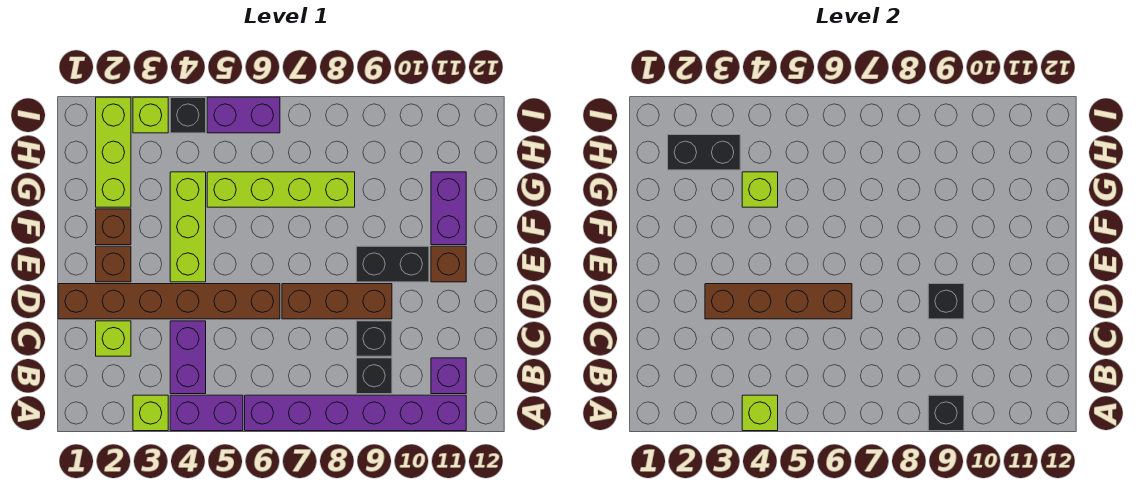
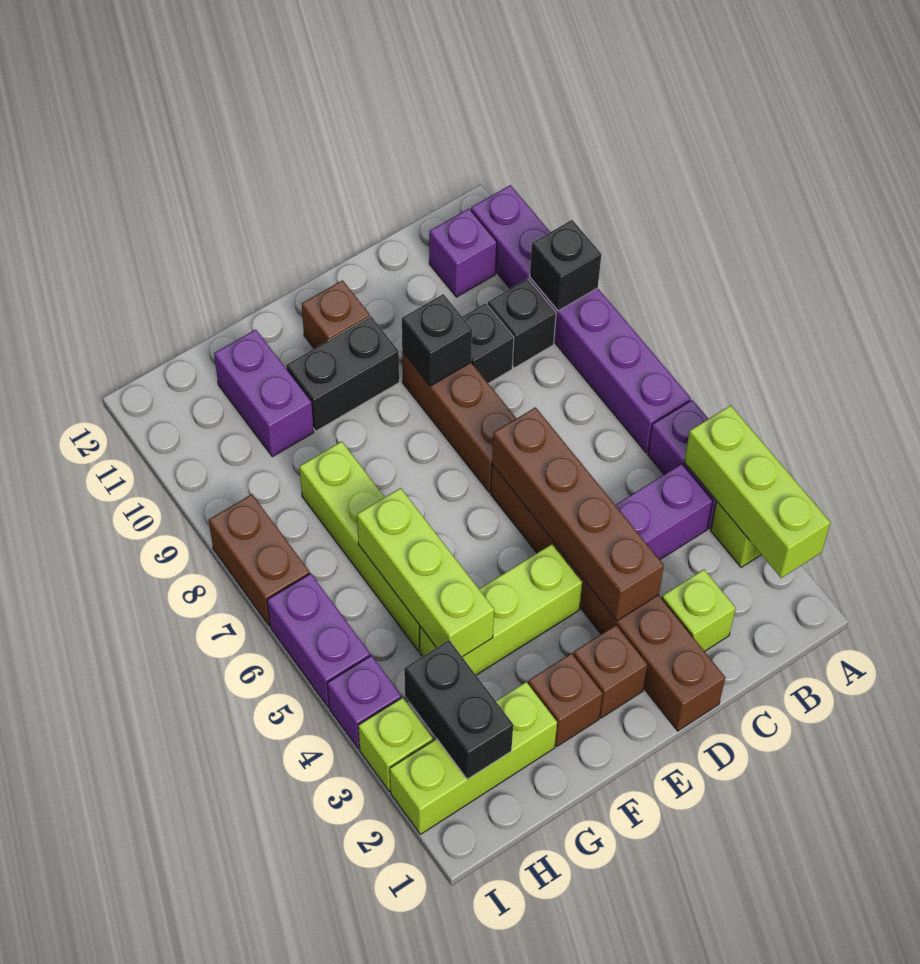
lime 1x1 brick [742,395,778,431] -> lime 1x3 brick [684,406,830,578]
black 1x2 brick [356,246,429,282] -> black 1x2 brick turned to [286,316,399,431]
purple 1x2 brick [431,172,466,245] -> purple 1x2 brick turned to [214,330,314,457]
lime 1x1 brick [742,172,778,207] -> lime 1x3 brick [357,488,494,657]
black 1x1 brick [170,97,206,133] -> purple 1x1 brick [327,656,401,749]
none -> brown 1x2 brick [209,494,310,626]

